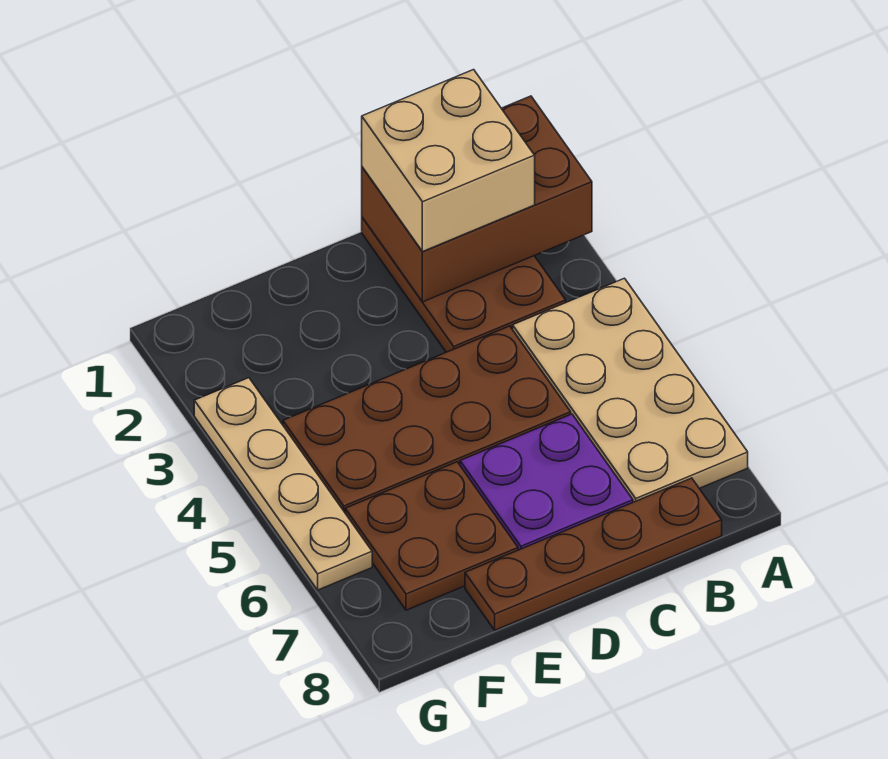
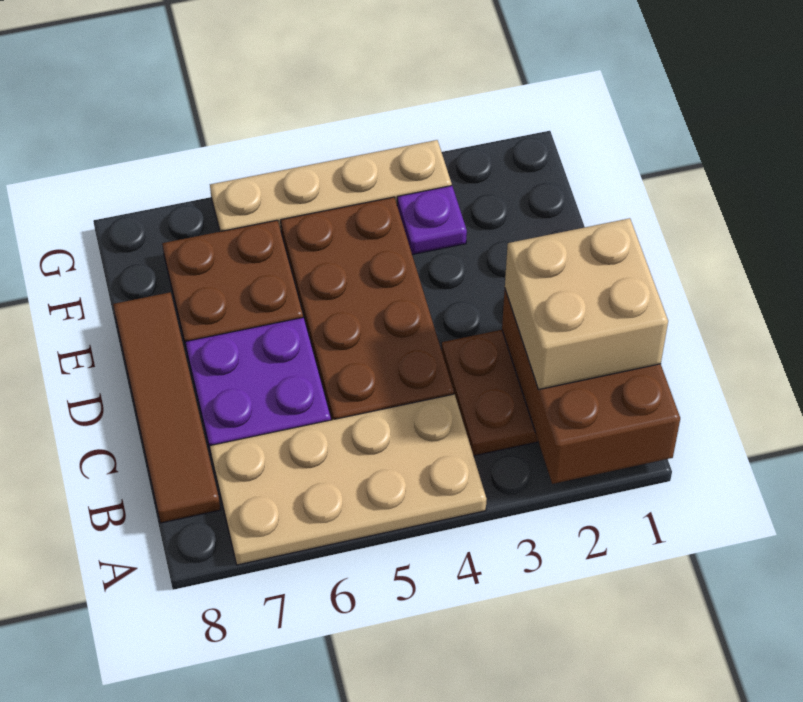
brown 1x4 plate [465,478,722,630] -> brown 1x4 tile [113,292,220,523]
none -> purple 1x1 plate [397,186,467,255]

